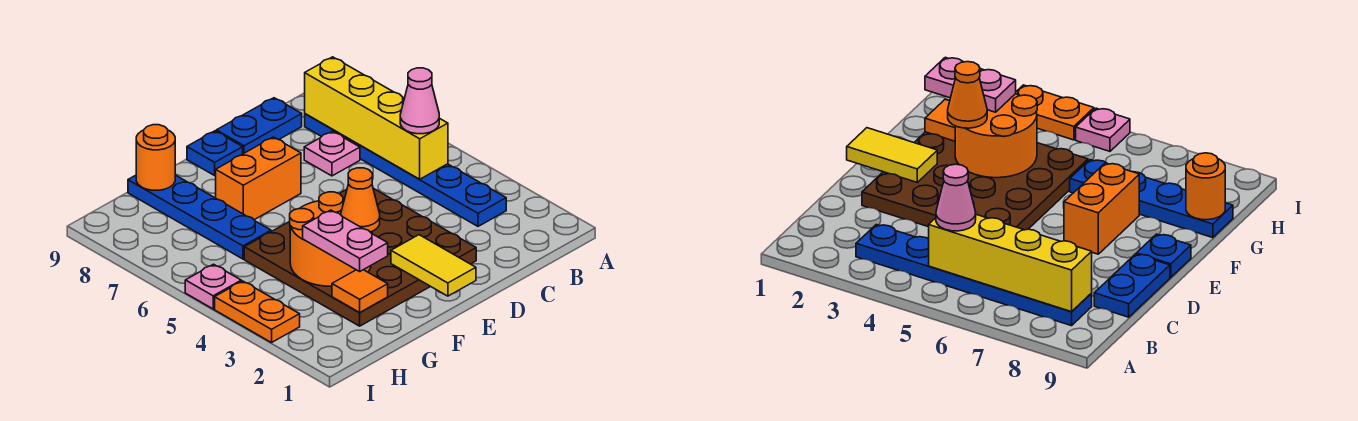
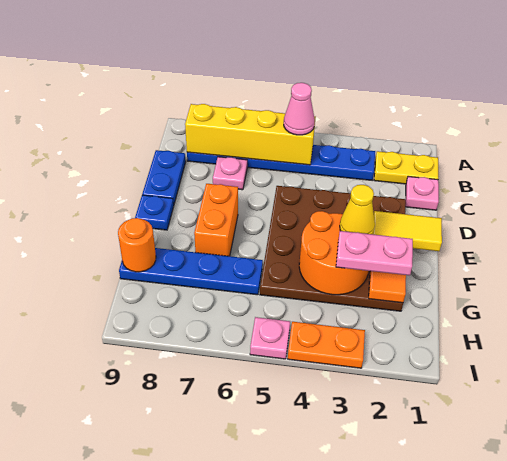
none -> yellow 1x2 plate [374,151,438,184]
none -> pink 1x1 plate [405,176,439,210]
orange 1x1 cone [341,168,380,232] -> yellow 1x1 cone [340,185,375,234]

